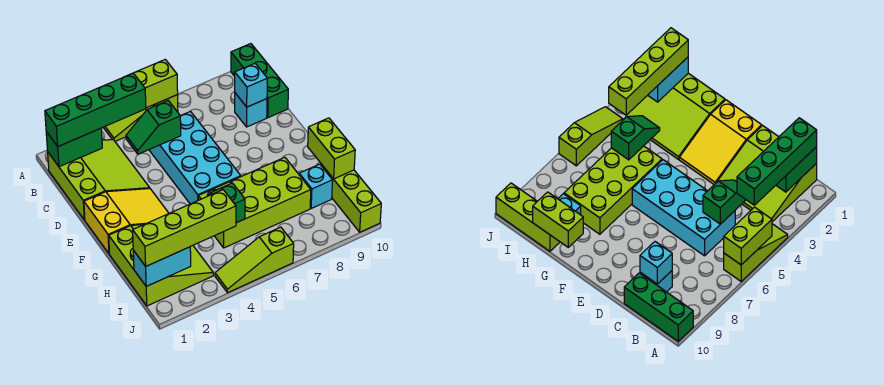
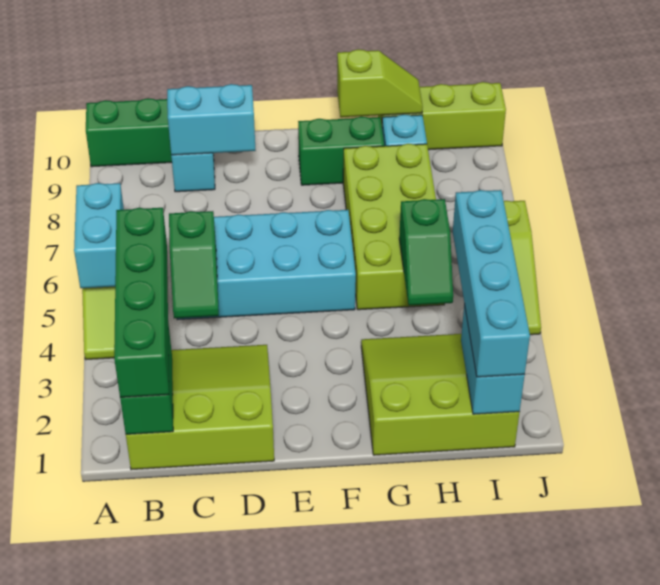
lime 1x2 brick [134,59,178,108] -> cyan 1x2 brick [74,183,124,288]
cyan 1x1 brick [235,63,267,107] -> cyan 1x2 brick [167,84,256,155]
yellow 2x3 slope [84,189,169,254] -> none
none -> green 1x2 brick [298,116,384,185]
lime 1x2 brick [308,118,355,179] -> lime 1x2 slope [337,49,423,117]
lime 1x4 brick [133,190,236,266] -> cyan 1x4 brick [453,190,530,377]

